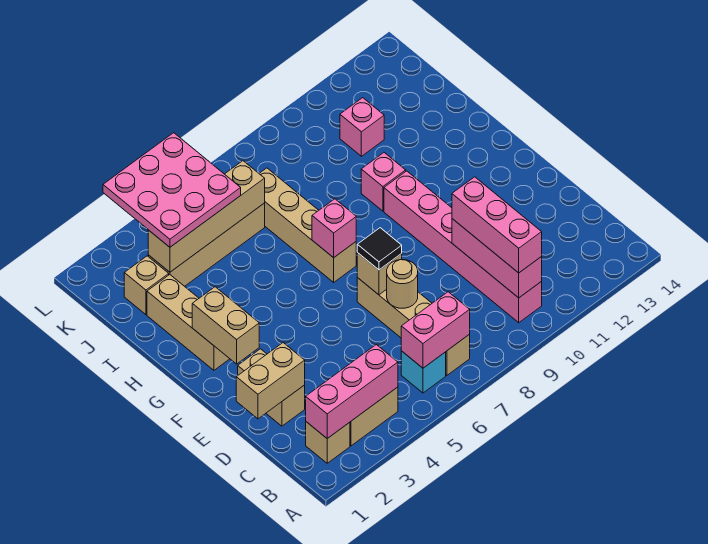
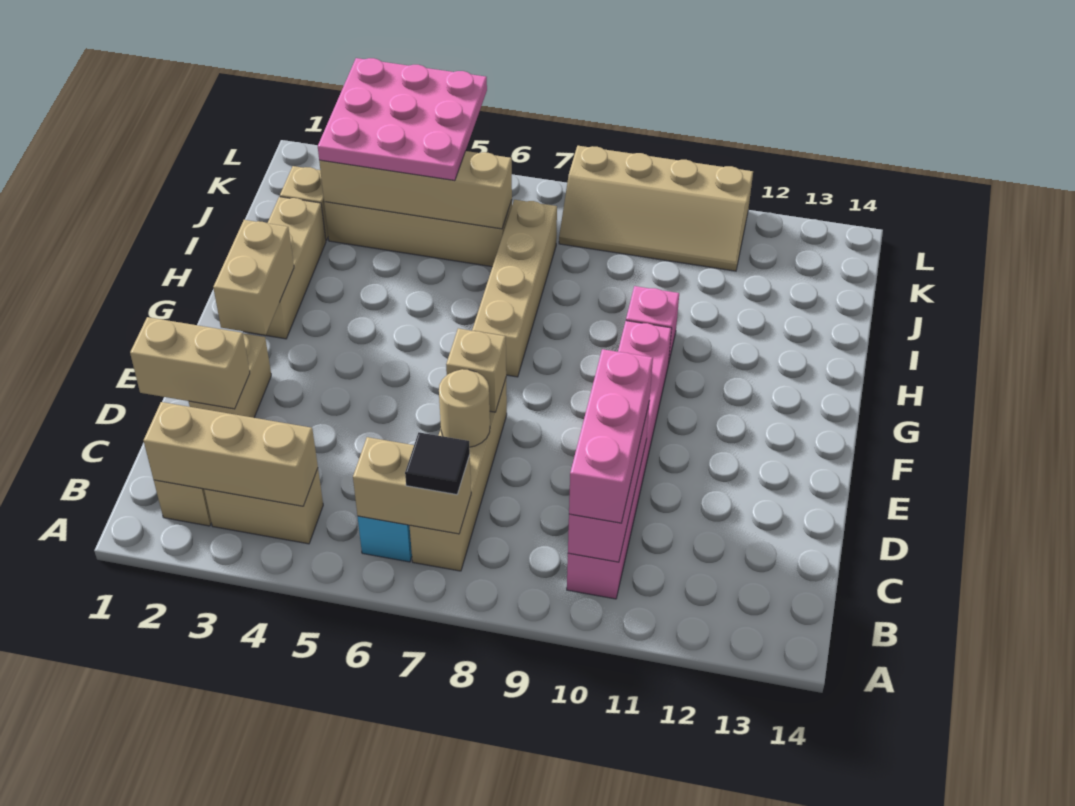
pink 1x3 brick [306,345,398,438] -> tan 1x3 brick [144,402,318,506]
pink 1x2 brick [401,292,470,368] -> tan 1x2 brick [353,437,471,534]
black 1x1 tile [357,228,402,270] -> black 1x1 tile moved to [405,432,470,495]
pink 1x1 brick [312,199,356,258] -> none
pink 1x1 brick [340,98,384,156] -> none
none -> tan 2x4 slope [559,146,753,271]

